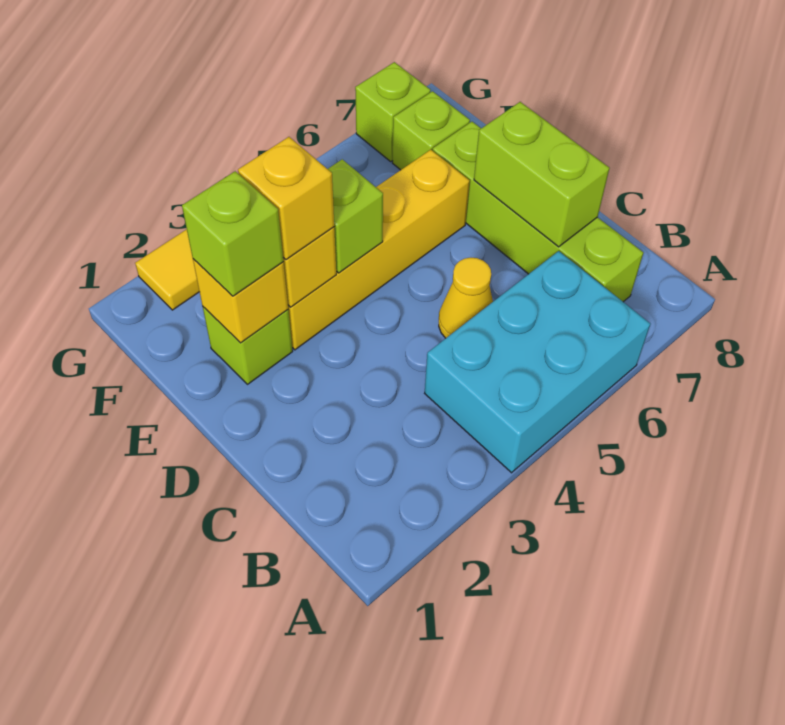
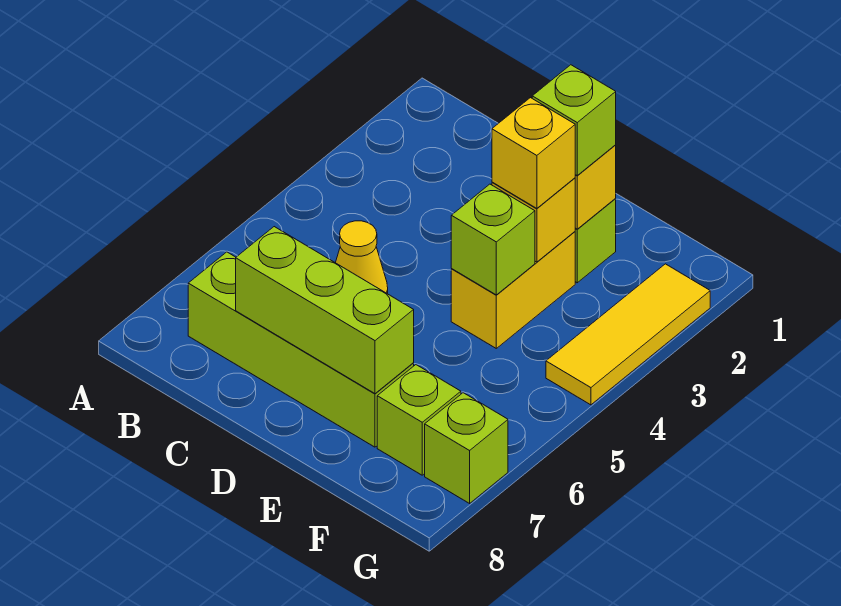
cyan 2x3 brick [425,251,650,473] -> none
lime 1x2 brick [474,102,610,247] -> lime 1x3 brick [236,227,414,394]
yellow 1x4 brick [288,150,470,350] -> yellow 1x2 brick [451,232,575,348]

